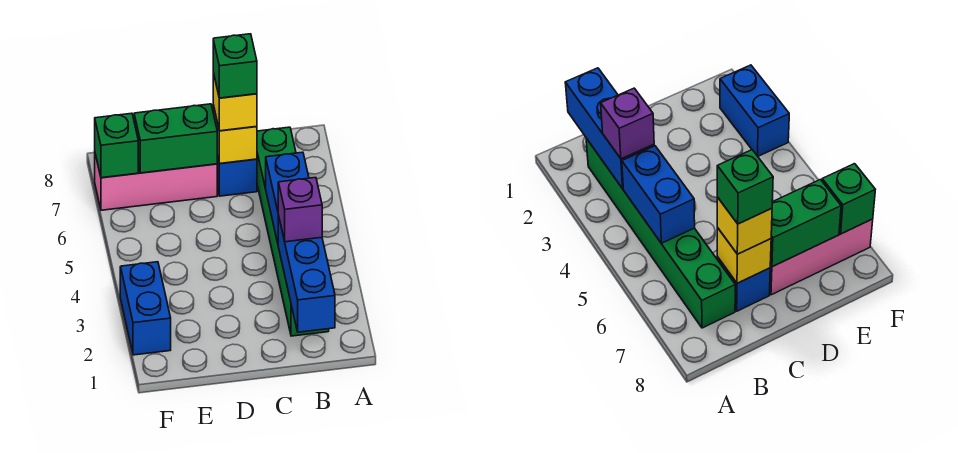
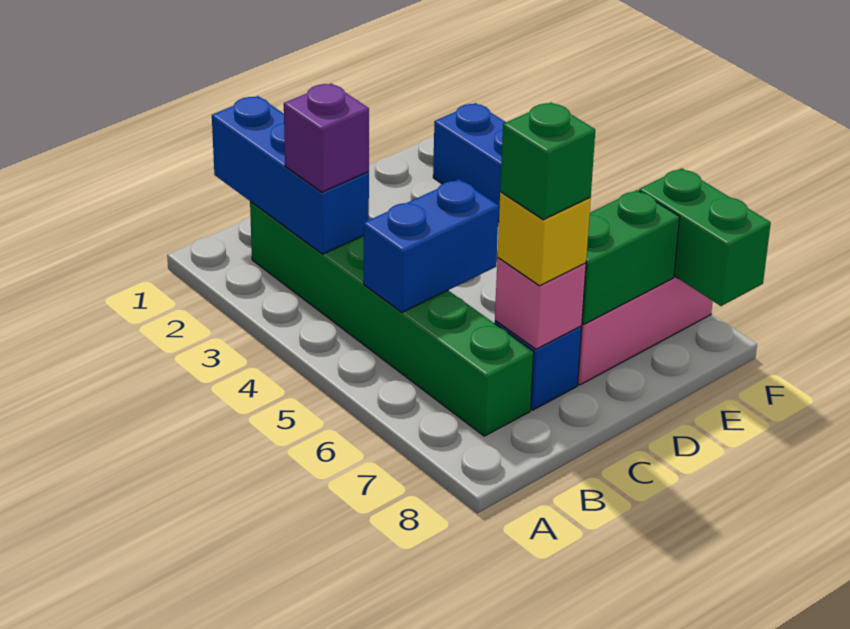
blue 1x2 brick [266,152,309,243] -> blue 1x2 brick turned to [364,179,499,313]
yellow 1x1 brick [213,105,257,164] -> pink 1x1 brick [495,258,586,349]
green 1x1 brick [95,113,138,178] -> green 1x2 brick [639,168,771,306]

